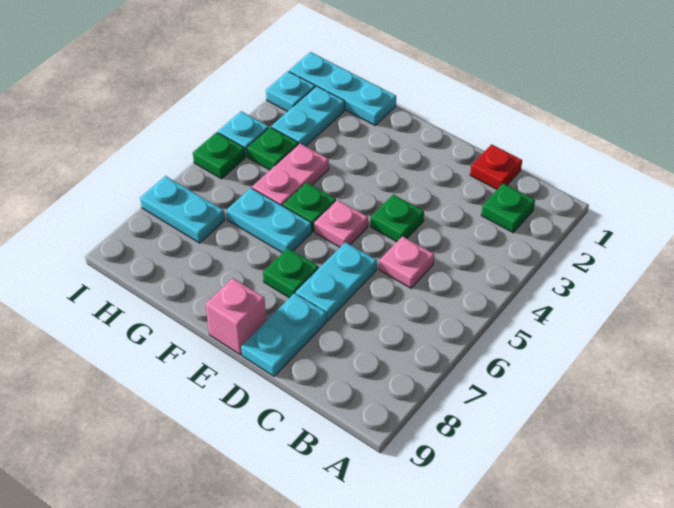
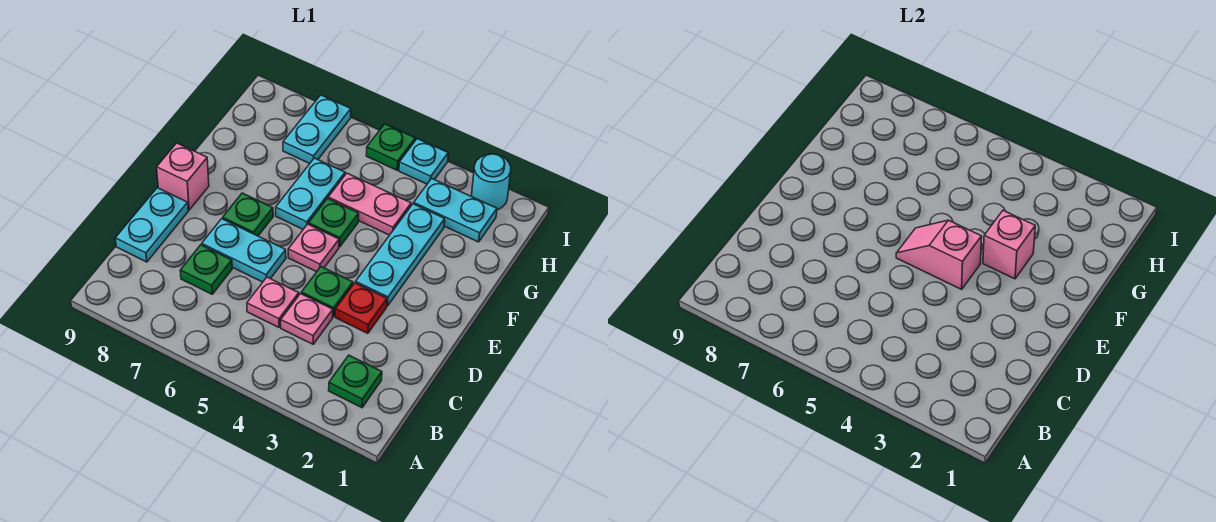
red 1x1 plate [470,144,522,189] -> red 1x1 plate moved to [335,283,387,333]
none -> pink 1x1 plate [281,294,333,344]
cyan 1x2 plate [241,293,326,376] -> cyan 1x2 plate turned to [115,188,188,262]
none -> pink 1x2 slope [896,220,982,289]
none -> pink 1x1 brick [983,211,1035,279]
cyan 1x3 plate [289,52,396,125] -> cyan 1x3 plate moved to [356,204,445,306]
green 1x1 plate [247,127,298,170] -> green 1x1 plate moved to [180,245,232,294]
cyan 1x1 plate [266,71,315,112] -> cyan 1x1 round brick [472,154,511,210]

